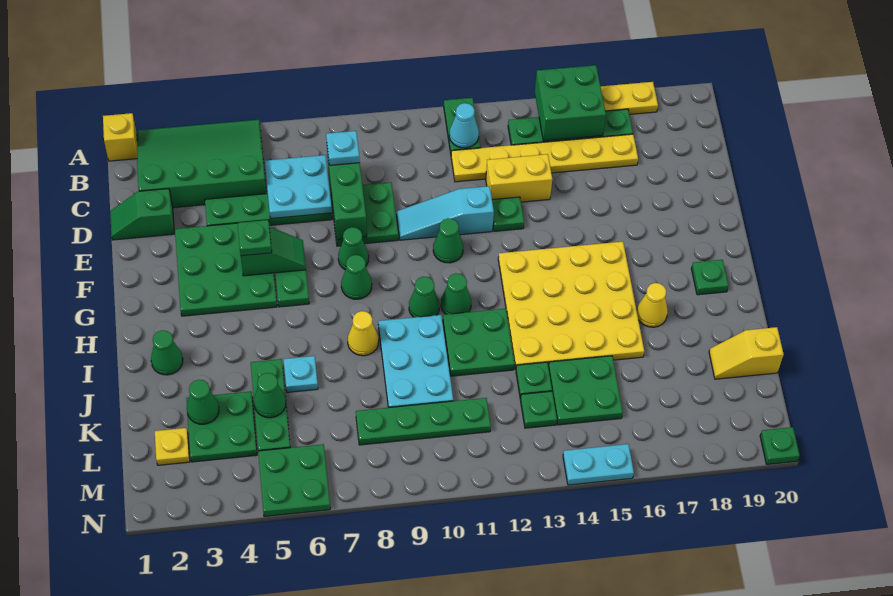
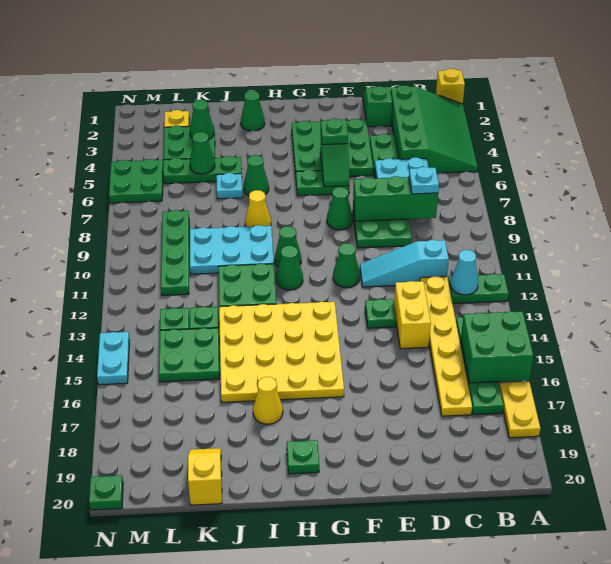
cyan 1x3 slope [397,186,494,240] -> cyan 1x3 slope turned to [360,240,449,287]
green 1x1 cone [341,255,372,299] -> green 1x1 cone moved to [243,155,269,196]

